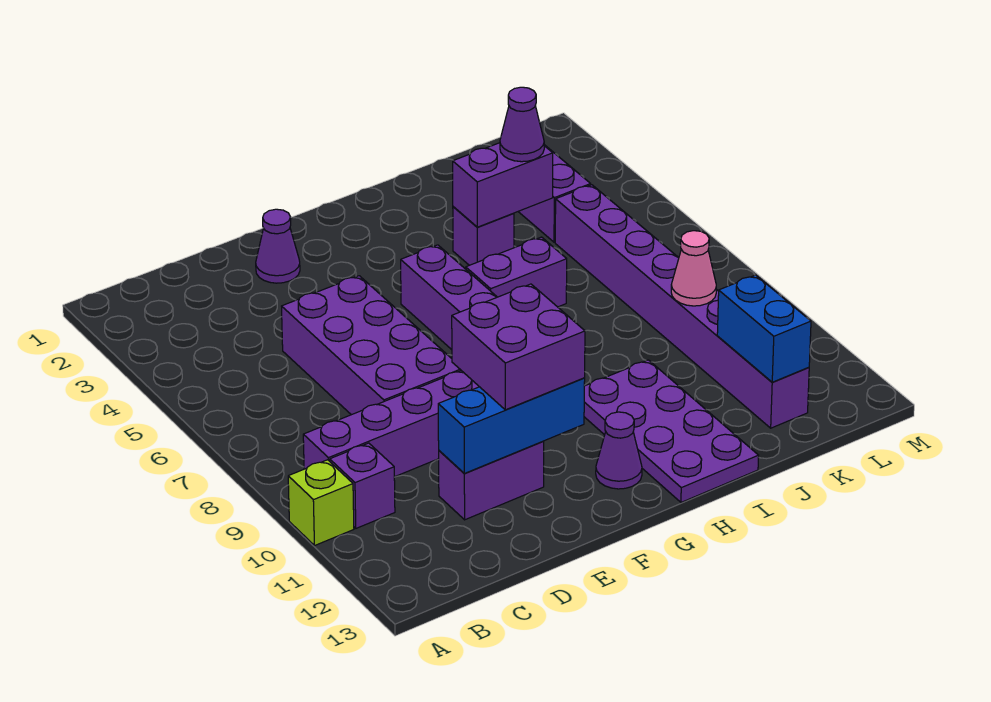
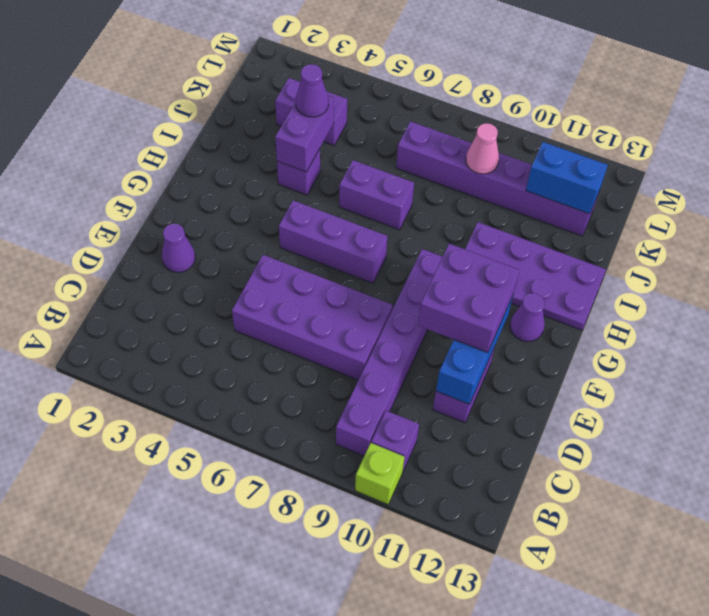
purple 1x2 brick [466,237,567,307] -> purple 1x2 brick turned to [339,160,414,230]
purple 1x8 brick [555,185,809,428] -> purple 1x6 brick [396,121,598,236]

